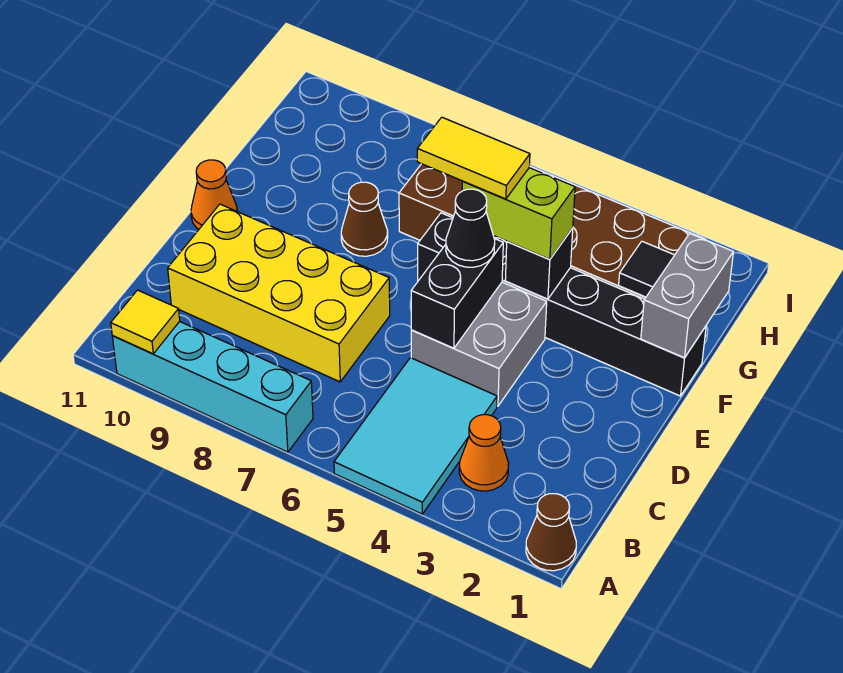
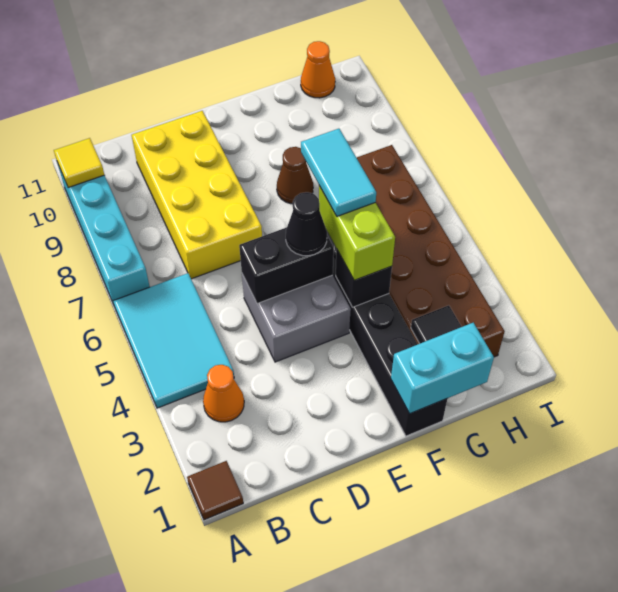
brown 1x1 cone [526,494,576,571] -> brown 1x1 tile [187,461,243,520]
cyan 2x3 tile [334,358,497,514] -> cyan 2x3 tile turned to [113,273,234,408]
orange 1x1 cone [191,160,237,229] -> orange 1x1 cone moved to [301,41,335,98]
grey 1x2 brick [641,234,733,358] -> cyan 1x2 brick [391,323,494,414]
yellow 1x2 tile [417,117,530,199] -> cyan 1x2 tile [301,129,376,216]

